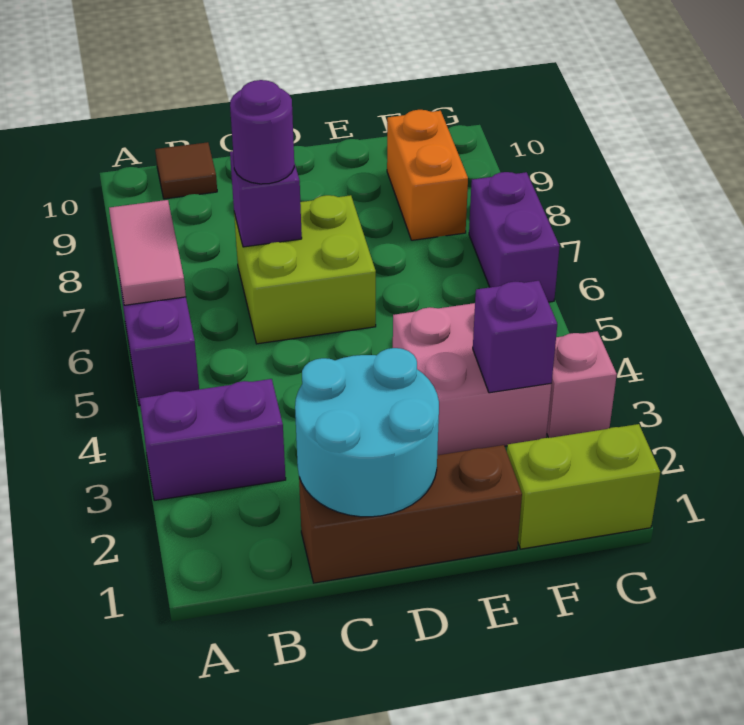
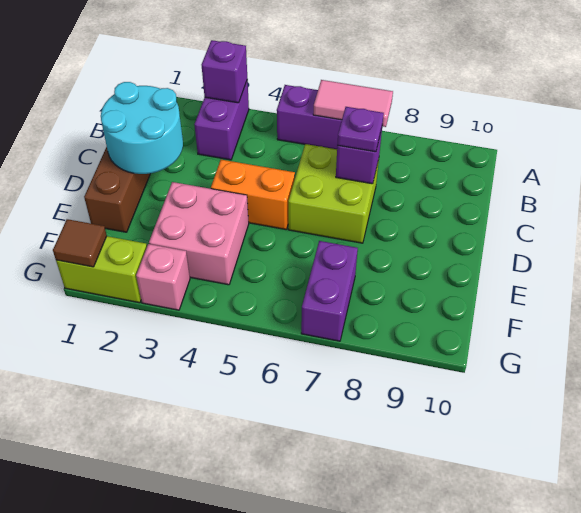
brown 1x1 tile [155,142,217,199] -> brown 1x1 tile moved to [53,219,107,267]
purple 1x1 round brick [230,80,294,184] -> purple 1x1 plate [337,107,384,152]
lime 1x2 brick [507,424,660,549] -> lime 1x2 brick turned to [56,236,147,303]
purple 1x1 brick [473,281,557,393] -> purple 1x1 brick moved to [202,40,247,103]
orange 1x2 brick [387,110,468,240] -> orange 1x2 brick moved to [211,160,295,229]
purple 1x2 brick [469,172,560,302] -> purple 1x2 brick turned to [301,241,358,341]

